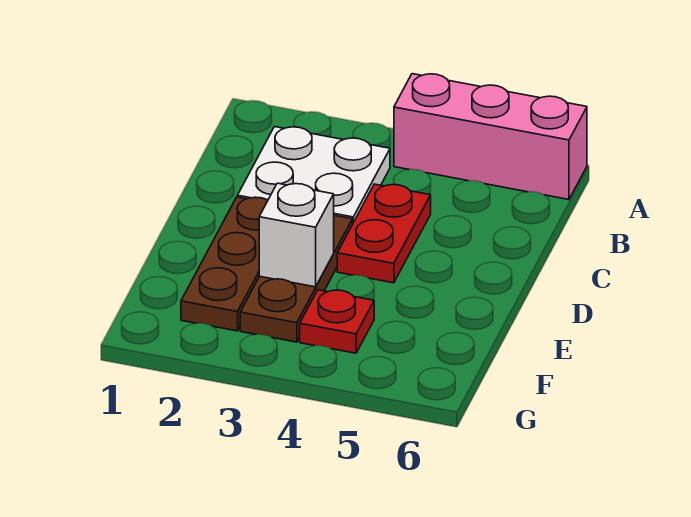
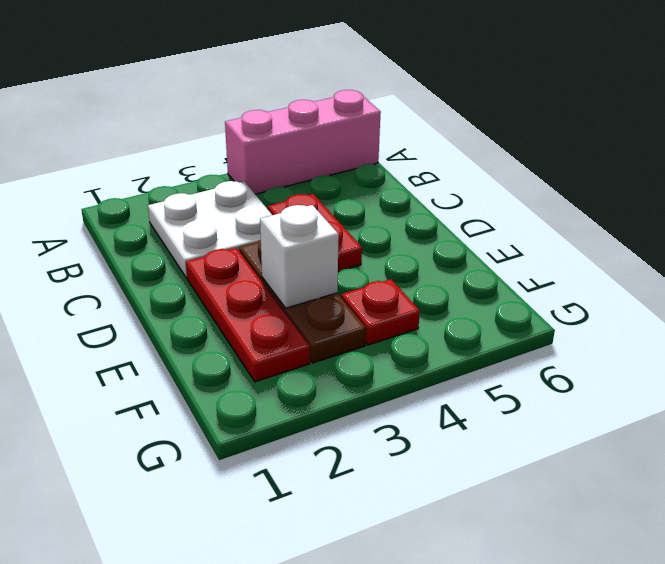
brown 1x3 plate [181,197,268,331] -> red 1x3 plate [186,248,310,382]

